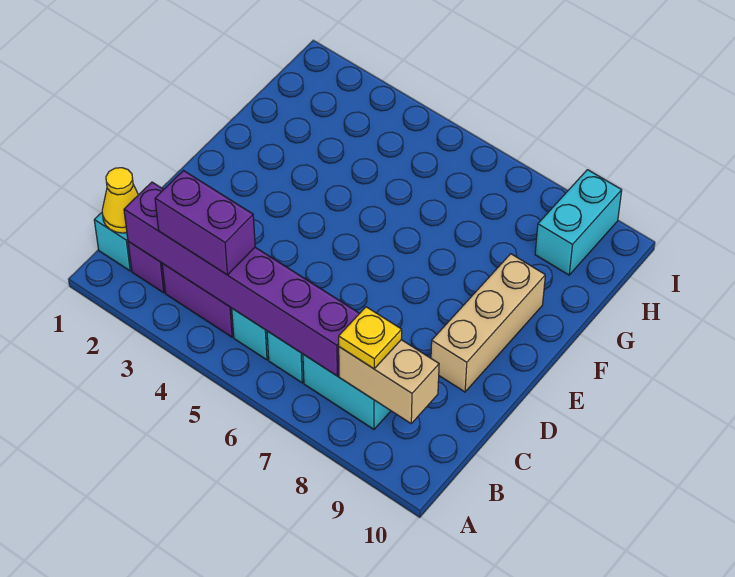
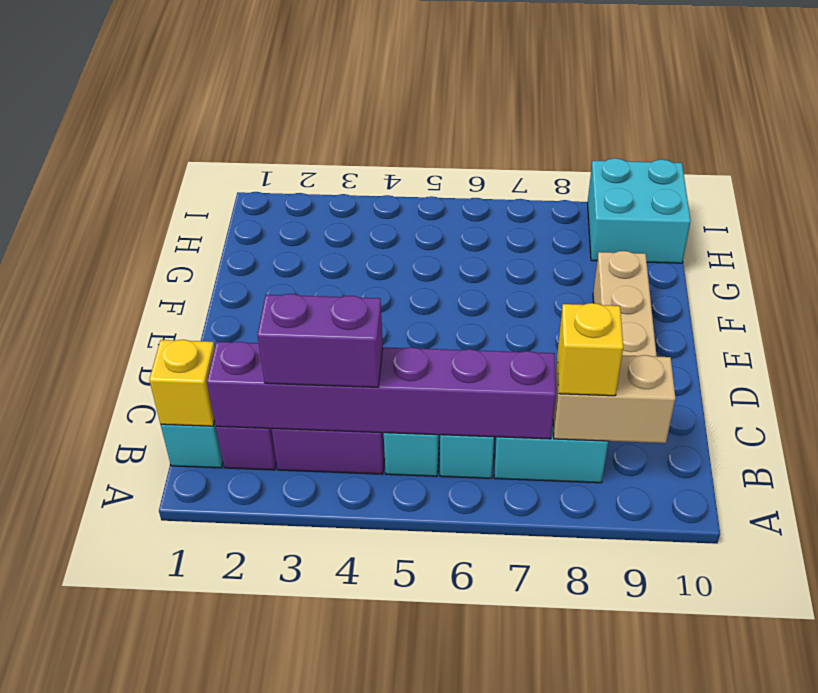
yellow 1x1 cone [102,168,138,233] -> yellow 1x1 brick [149,340,215,426]
yellow 1x1 plate [339,307,402,369] -> yellow 1x1 brick [558,303,623,396]
cyan 1x2 brick [535,170,622,275] -> cyan 2x2 brick [588,158,691,263]

